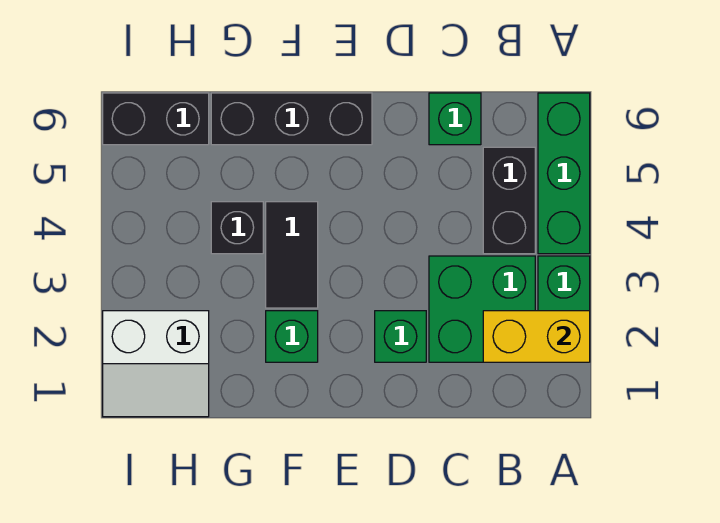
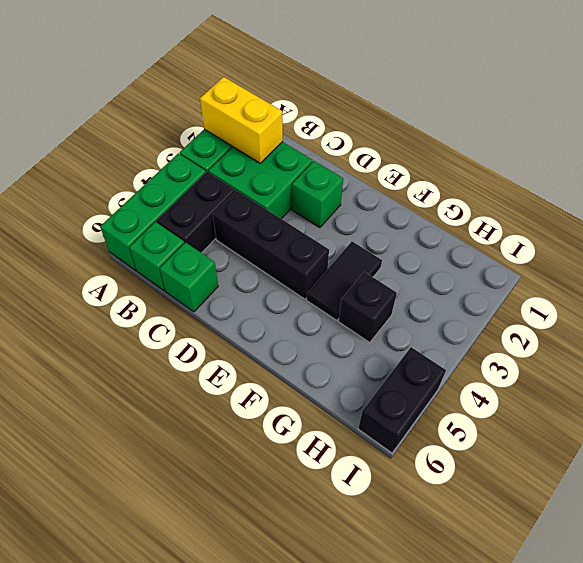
black 1x3 brick [211,93,372,145] -> black 1x3 brick moved to [213,191,329,299]
green 1x1 brick [266,311,318,362] -> green 1x1 brick moved to [129,222,184,291]
white 2x2 slope [103,311,209,417] -> none
black 1x2 brick [103,93,209,145] -> black 1x2 brick turned to [358,347,446,453]

